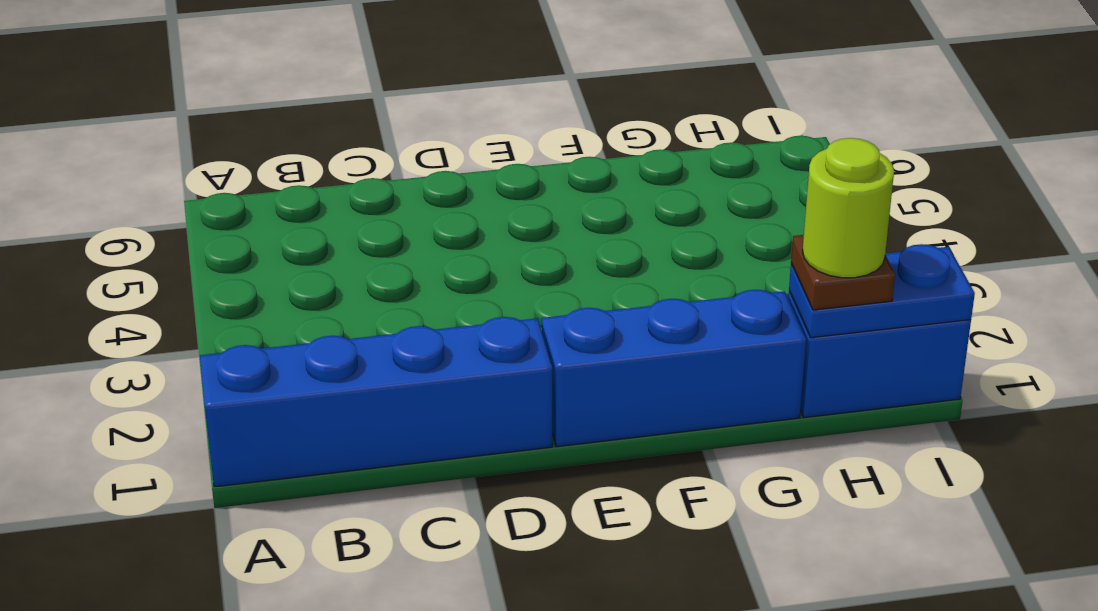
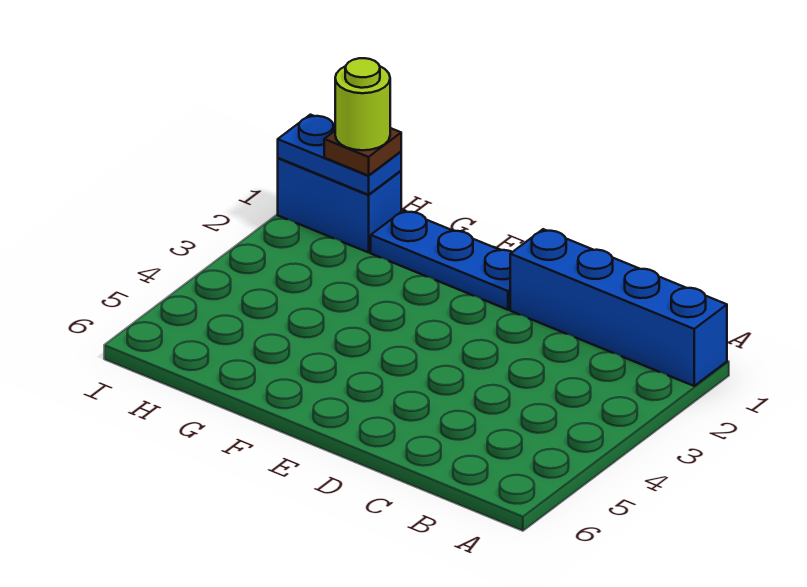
blue 1x3 brick [542,290,806,447] -> blue 1x3 plate [371,210,512,310]

